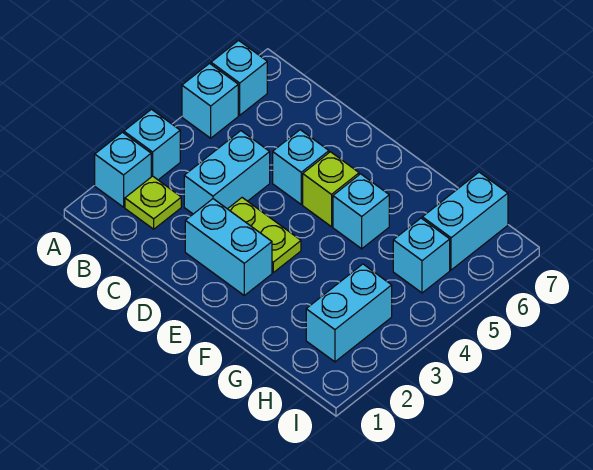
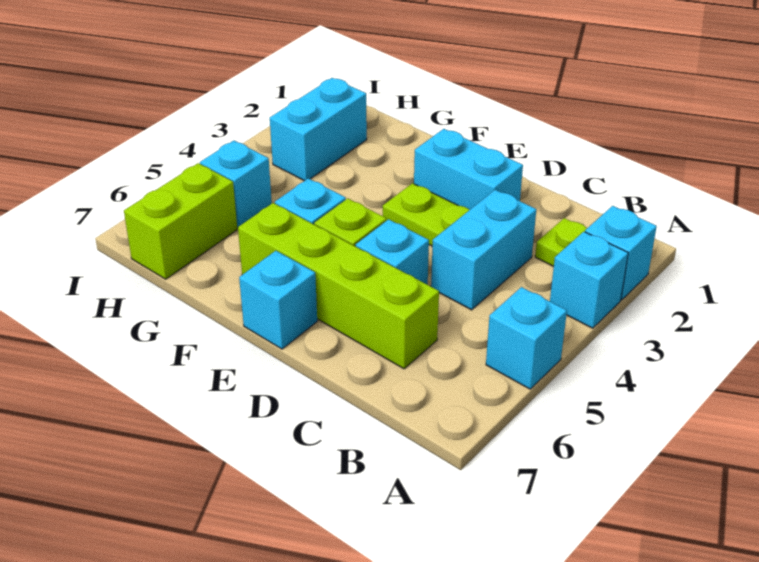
cyan 1x1 brick [211,40,267,115] -> cyan 1x1 brick moved to [239,251,317,349]
none -> lime 1x4 brick [238,203,439,369]
cyan 1x2 brick [422,172,508,270] -> lime 1x2 brick [124,163,237,279]

